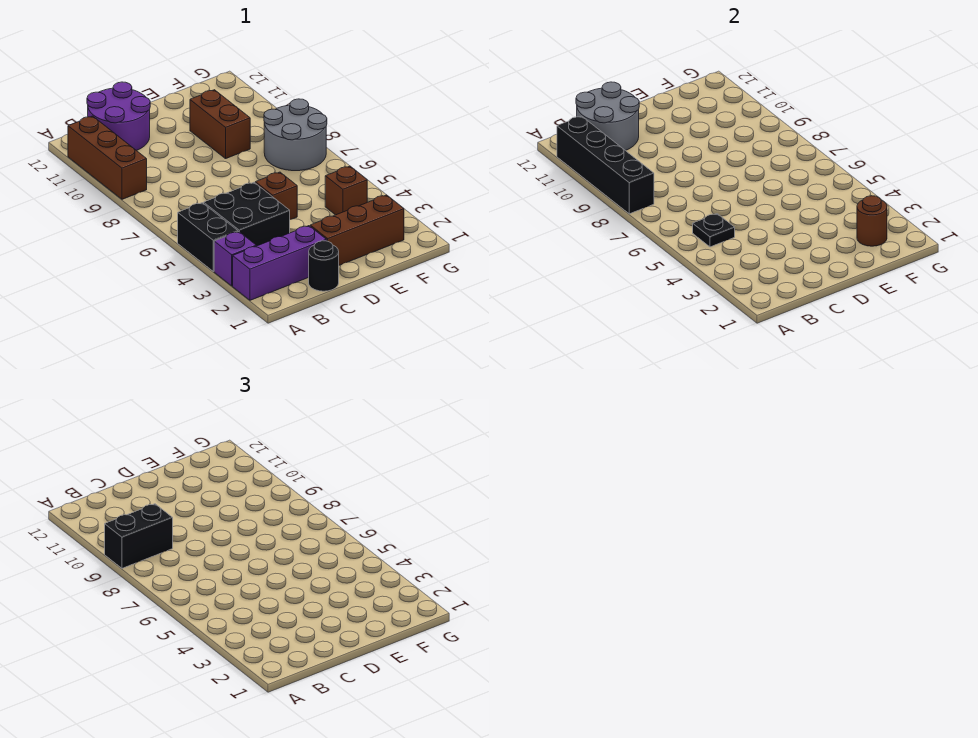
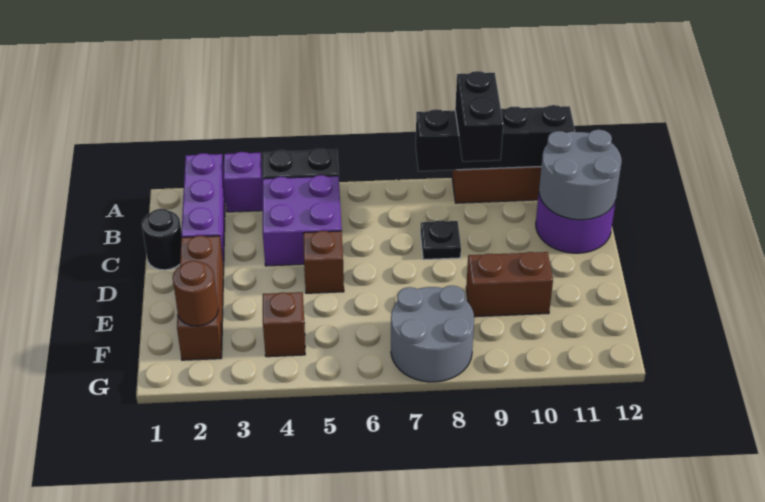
black 2x2 brick [204,182,290,246] -> purple 2x2 brick [263,175,342,266]
black 1x1 plate [693,214,735,247] -> black 1x1 plate moved to [420,221,461,260]

